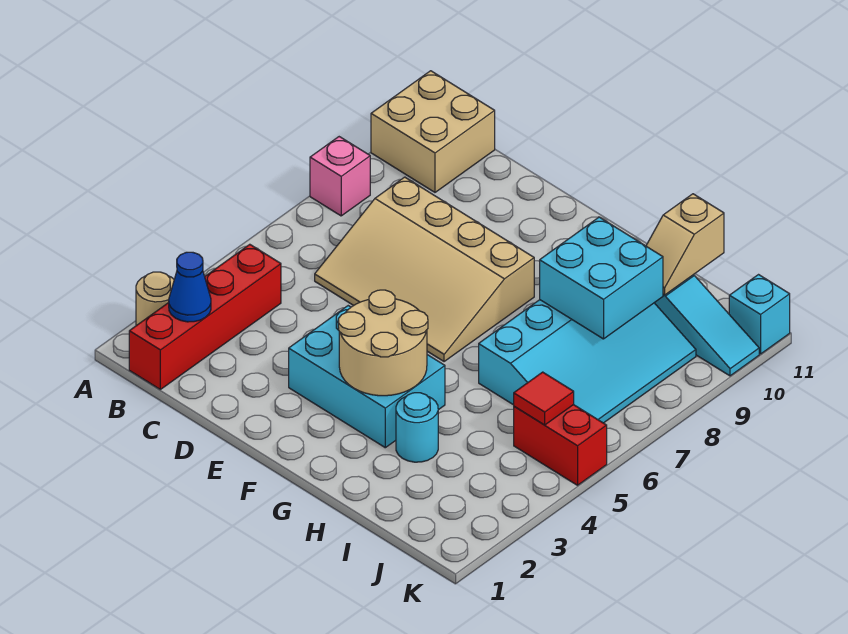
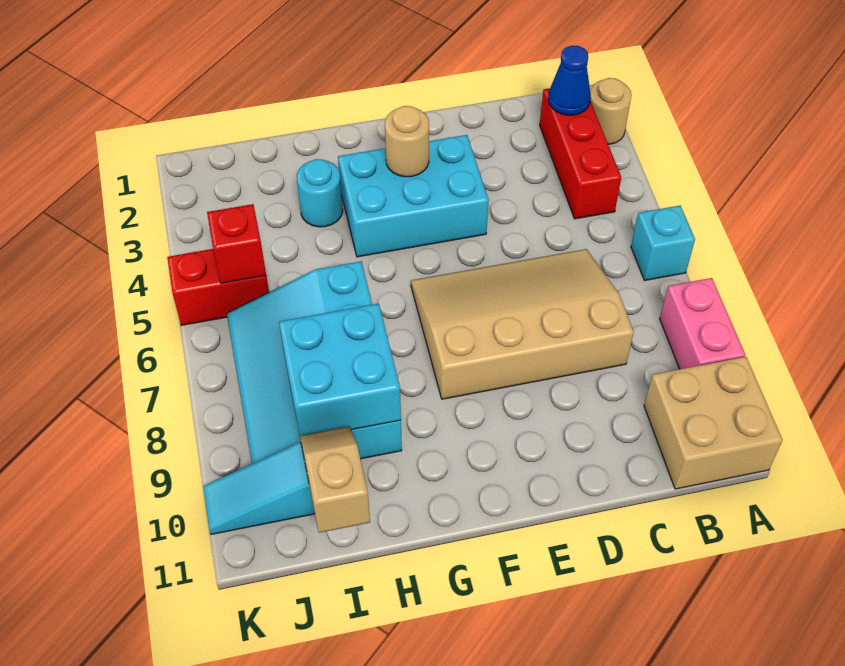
pink 1x1 brick [310,137,370,216] -> pink 1x2 brick [660,278,745,369]
red 1x4 brick [129,244,281,389] -> red 1x3 brick [540,88,621,219]
tan 2x2 round brick [338,290,428,396] -> tan 1x1 round brick [385,106,429,177]
red 1x1 tile [514,372,574,425] -> red 1x1 brick [207,204,266,284]
cyan 1x1 brick [729,275,790,354] -> cyan 1x1 brick moved to [631,206,695,281]

